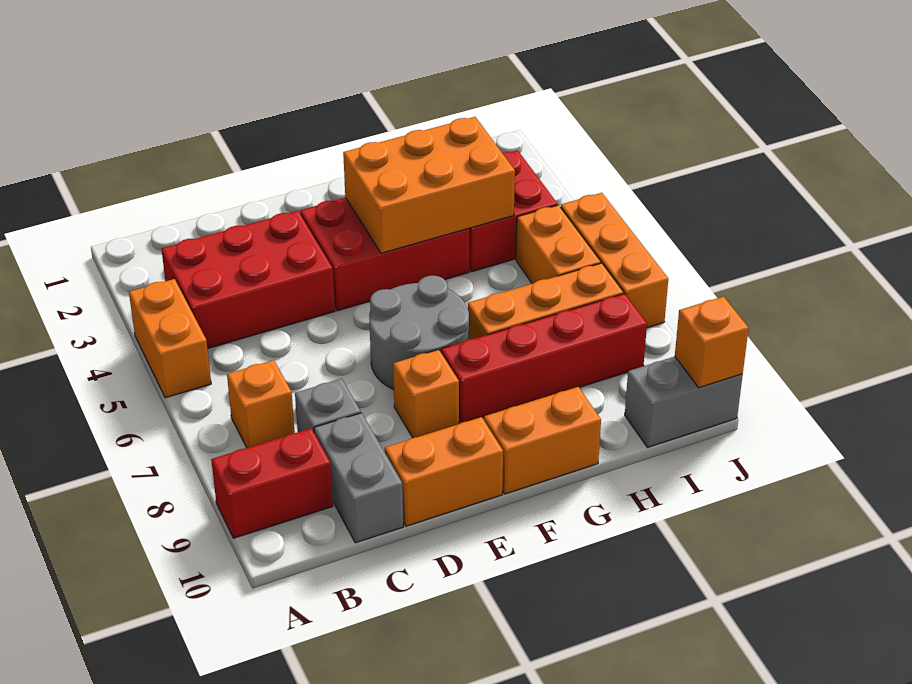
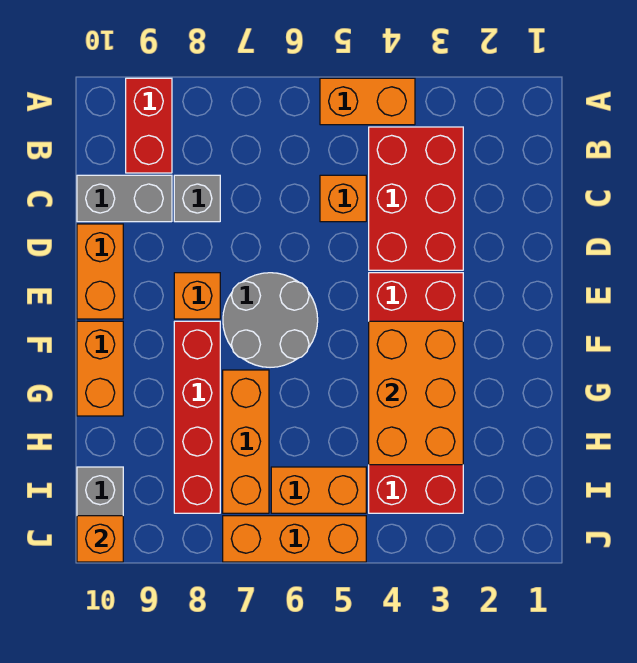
orange 1x1 brick [227,360,295,448] -> orange 1x1 brick moved to [320,175,366,222]

